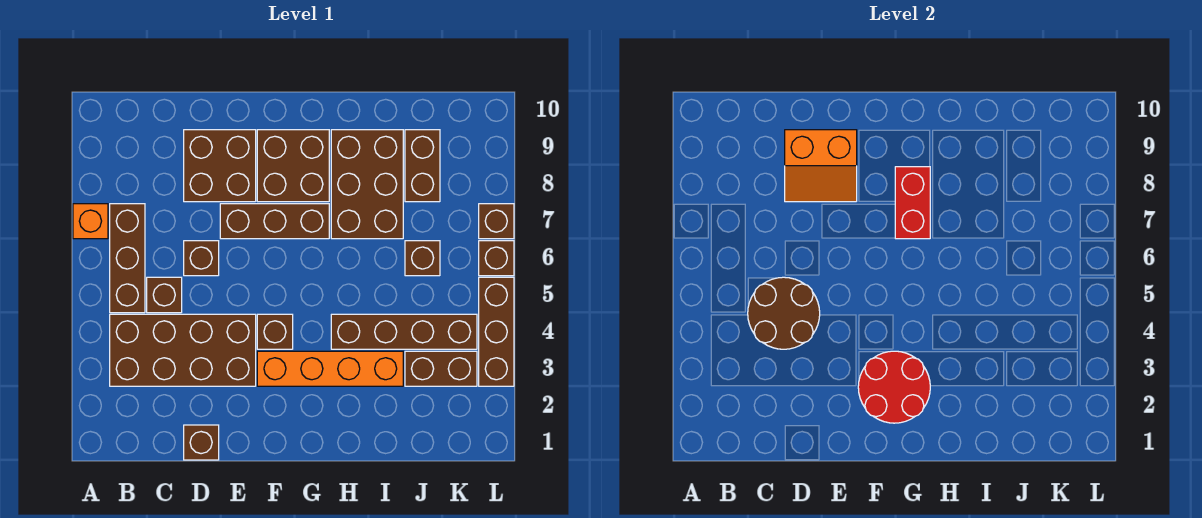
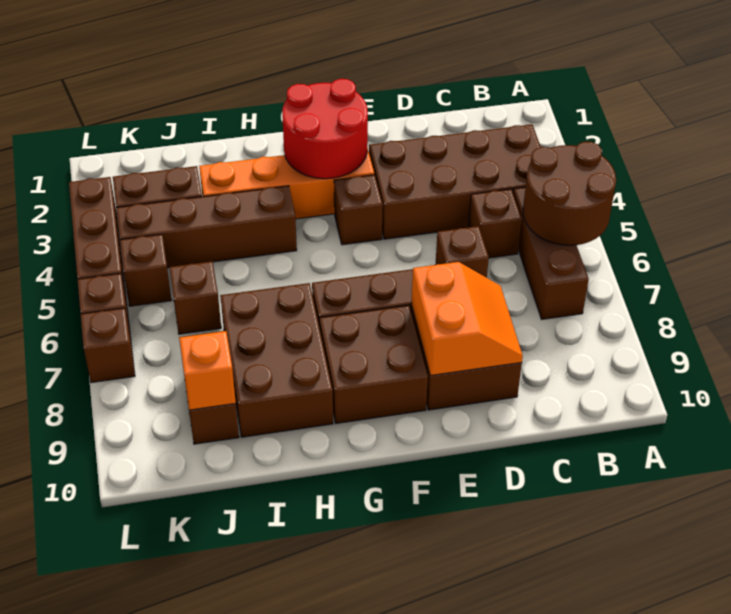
orange 1x1 brick [73,204,108,239] -> orange 1x1 brick moved to [179,331,236,410]
brown 2x2 round brick [748,277,820,349] -> brown 2x2 round brick moved to [523,141,616,245]
brown 1x1 brick [184,425,219,460] -> brown 1x1 brick moved to [120,234,172,306]
orange 2x2 slope [785,130,857,202] -> orange 2x2 slope turned to [411,262,523,376]
red 1x2 brick [895,167,930,239] -> none

